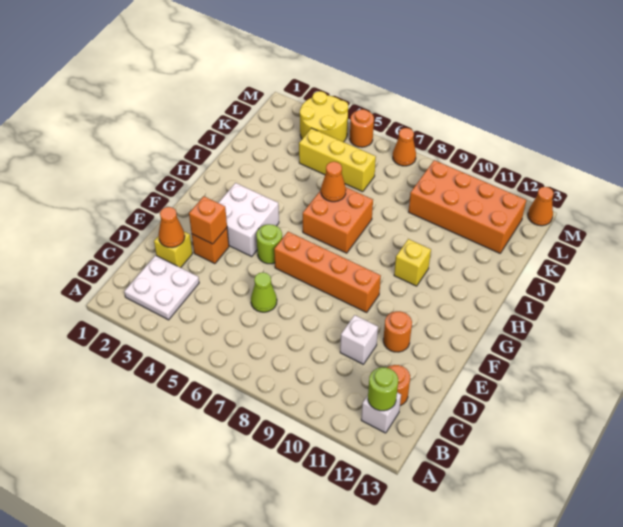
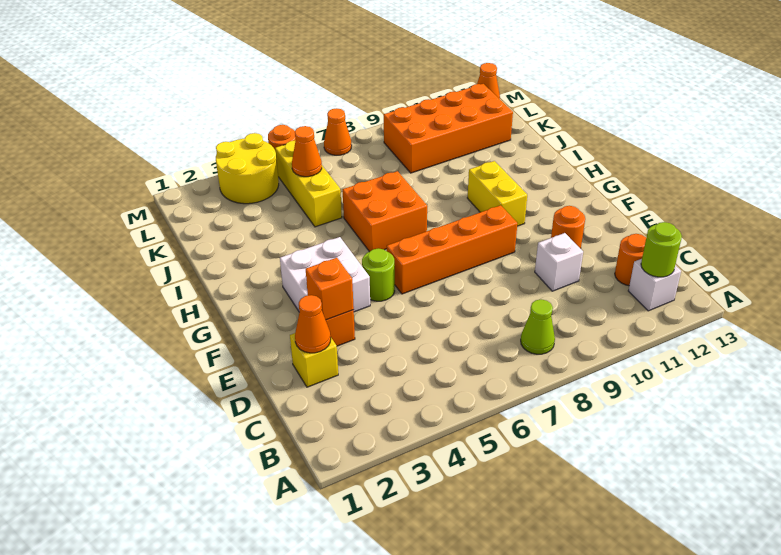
white 2x2 plate [124,255,199,320] -> none
lime 1x1 cone [251,272,277,312] -> lime 1x1 cone moved to [521,299,555,354]
yellow 1x1 brick [394,239,431,286] -> yellow 1x2 brick [467,161,527,226]
orange 1x1 cone [321,162,346,202] -> orange 1x1 cone moved to [292,126,322,177]
yellow 1x3 brick [299,128,376,192] -> yellow 1x3 brick turned to [275,141,342,227]

